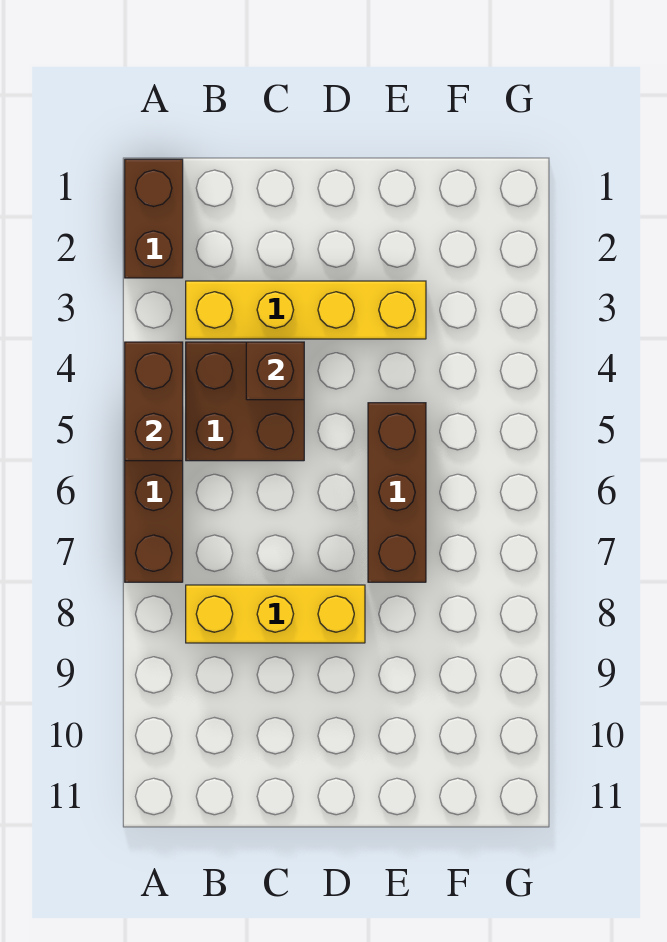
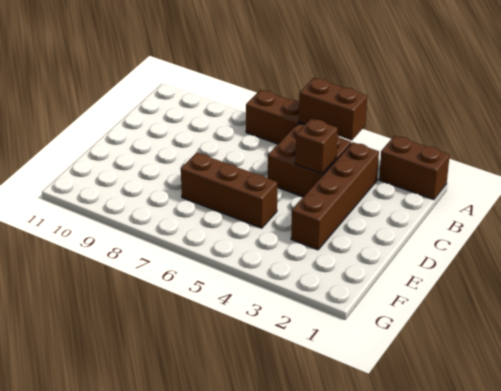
yellow 1x4 brick [186,281,426,339] -> brown 1x4 brick [291,142,379,250]
yellow 1x3 brick [186,585,365,643] -> none

